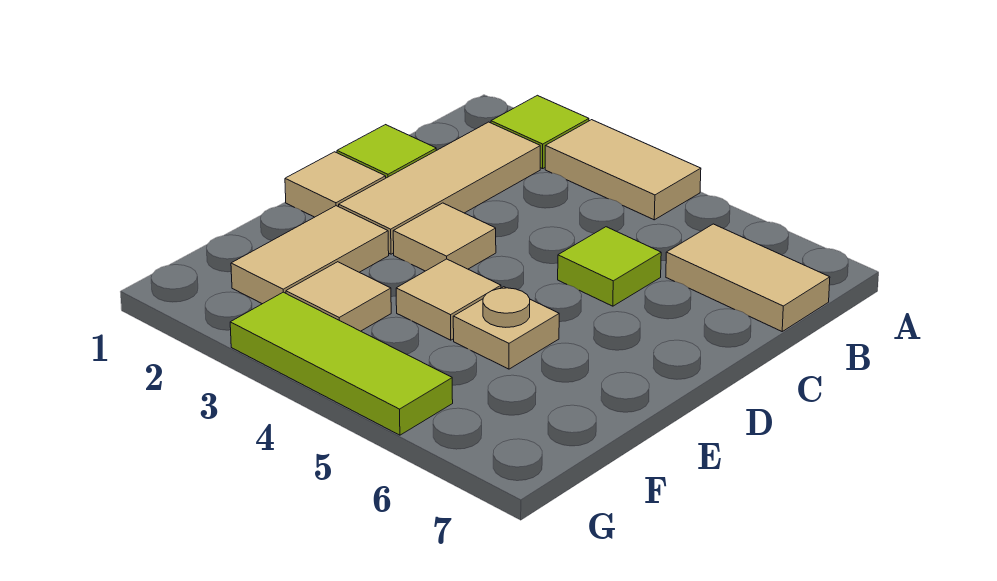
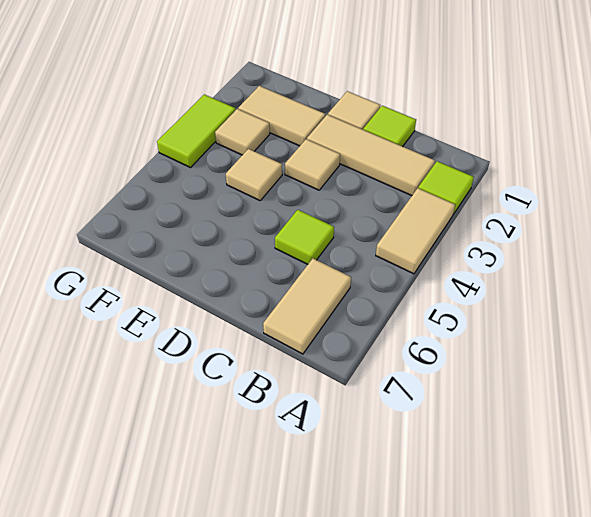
tan 1x1 plate [453,287,559,369] -> none
lime 1x3 tile [230,292,453,435] -> lime 1x2 tile [157,94,236,168]

